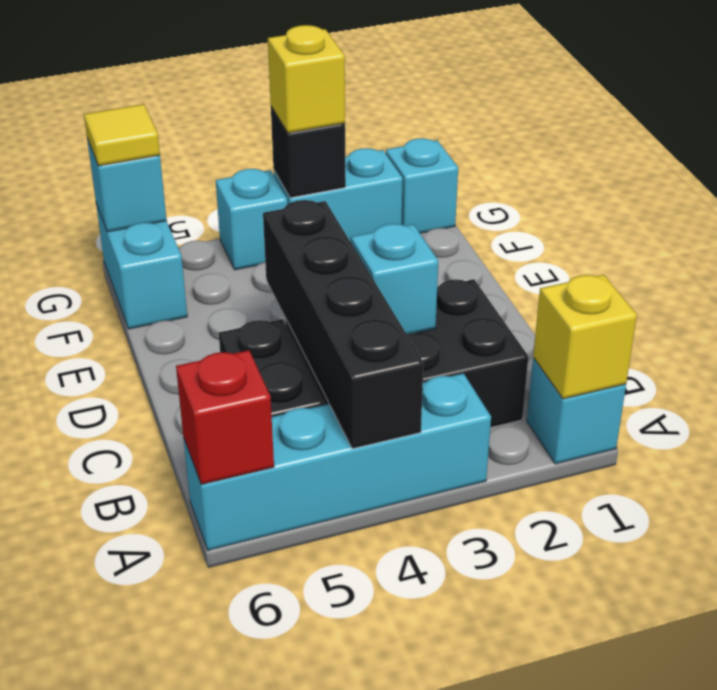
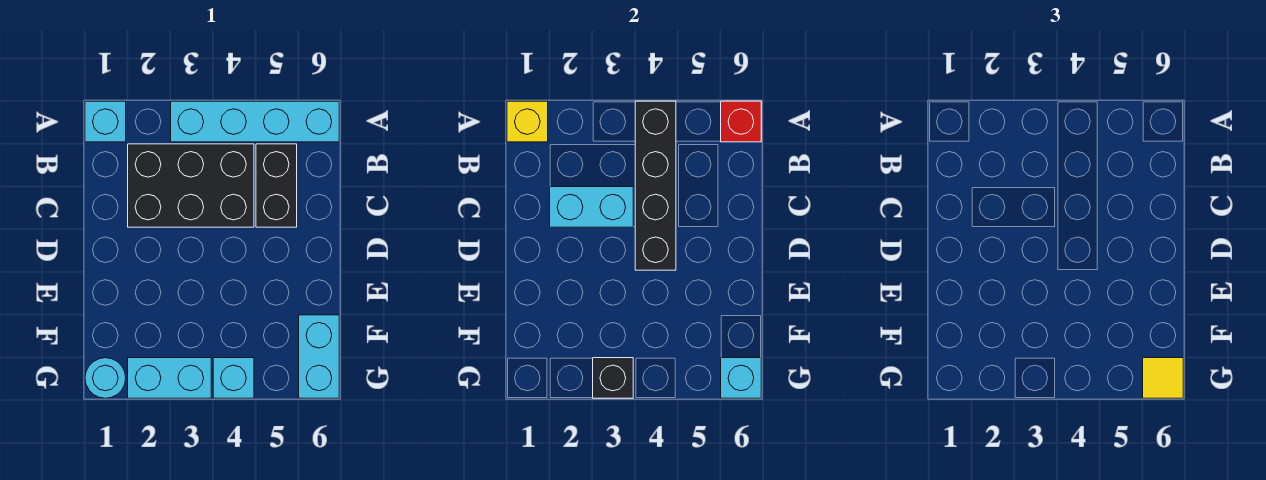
cyan 1x1 brick [351,224,438,334] -> cyan 1x2 brick [550,187,633,227]
cyan 1x1 brick [386,138,458,233] -> cyan 1x1 round brick [85,358,126,398]
yellow 1x1 brick [268,25,345,133] -> none

